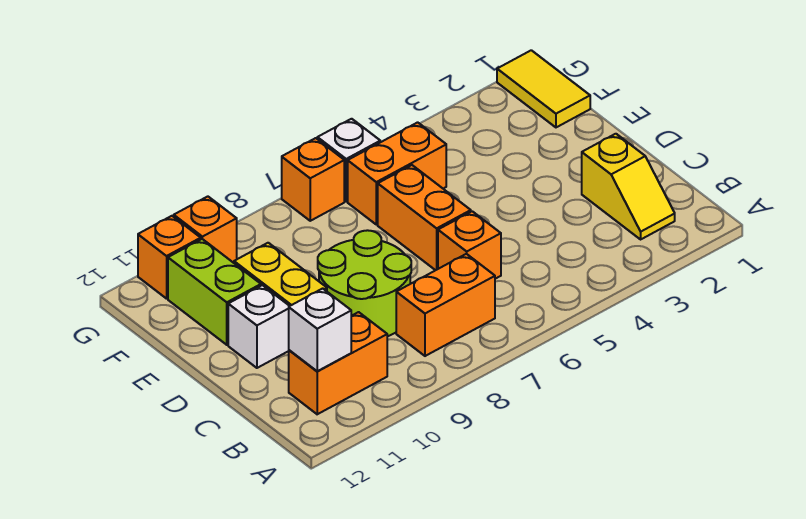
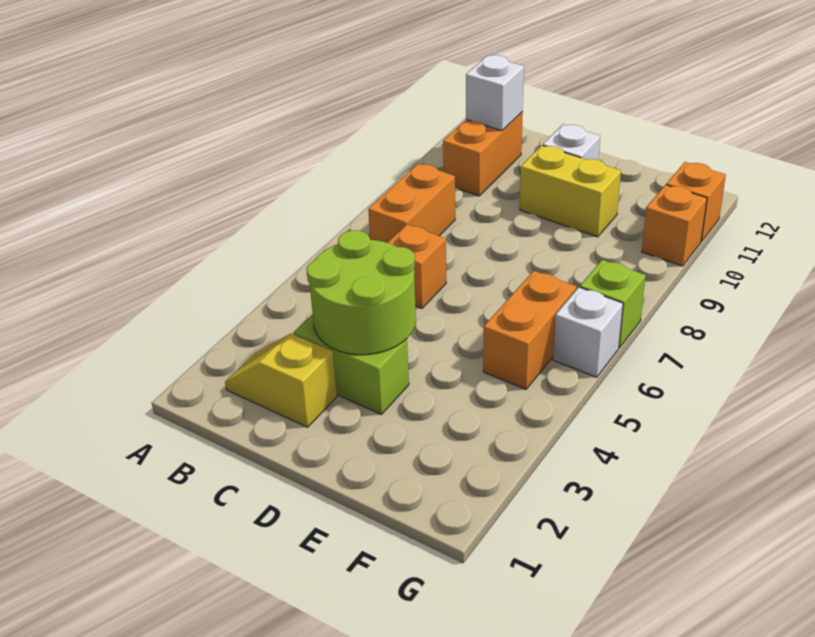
lime 2x2 round brick [318,230,411,336] -> lime 2x2 round brick moved to [307,230,416,355]
orange 1x2 brick [378,165,471,270] -> none
lime 1x2 brick [168,239,261,345] -> lime 1x2 brick moved to [293,314,409,414]
yellow 1x2 tile [497,50,590,127] -> none
orange 1x1 brick [282,138,344,221] -> lime 1x1 brick [580,260,646,347]

